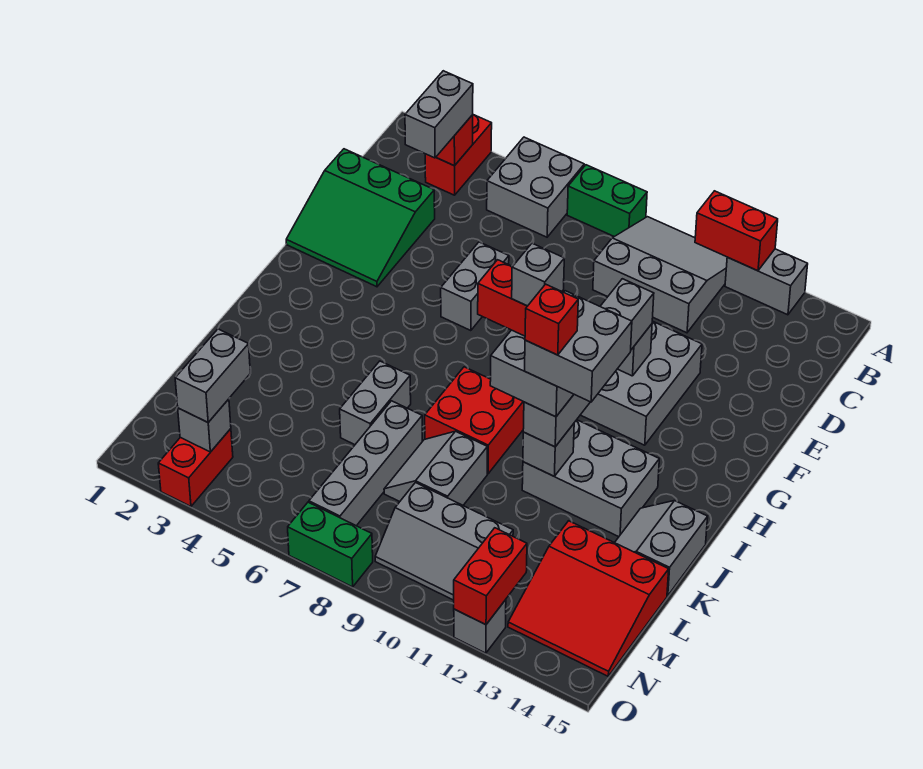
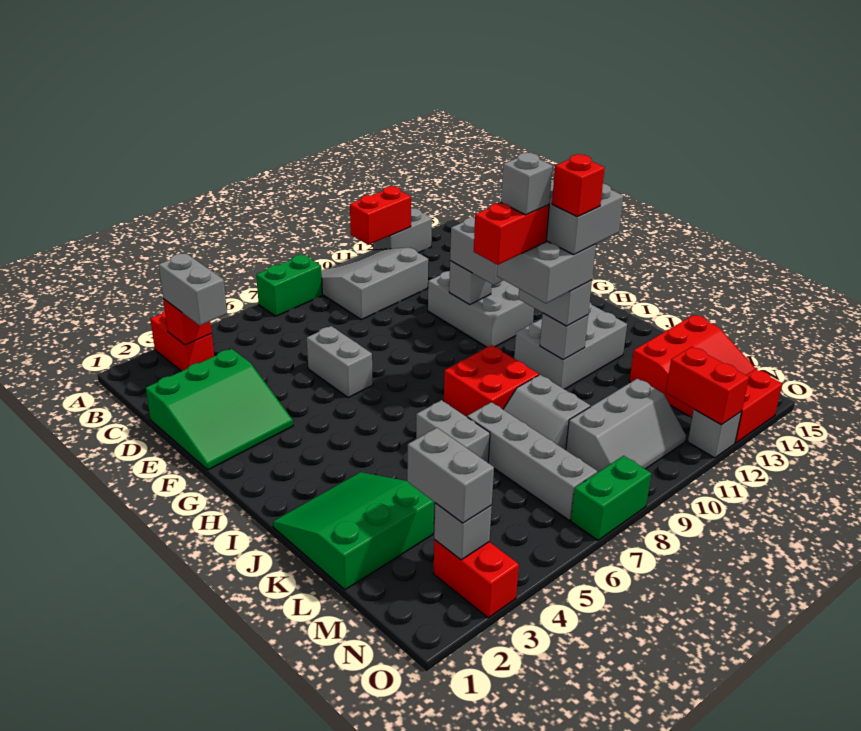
grey 2x2 brick [487,137,584,237] -> none
none -> green 3x3 slope [273,472,434,590]
grey 2x2 slope [615,501,708,596] -> none
none -> red 1x2 brick [735,369,782,443]

